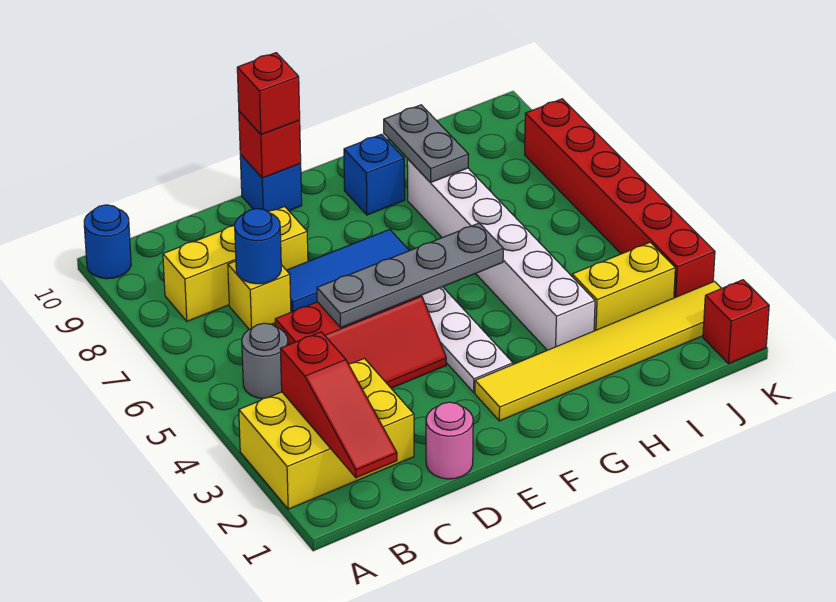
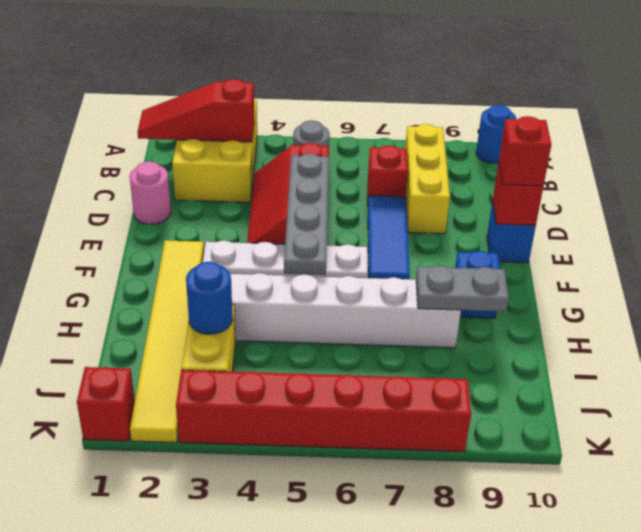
yellow 1x1 brick [228,261,291,330] -> red 1x1 brick [368,145,408,197]
blue 1x1 round brick [235,209,281,284] -> blue 1x1 round brick moved to [186,262,233,334]

